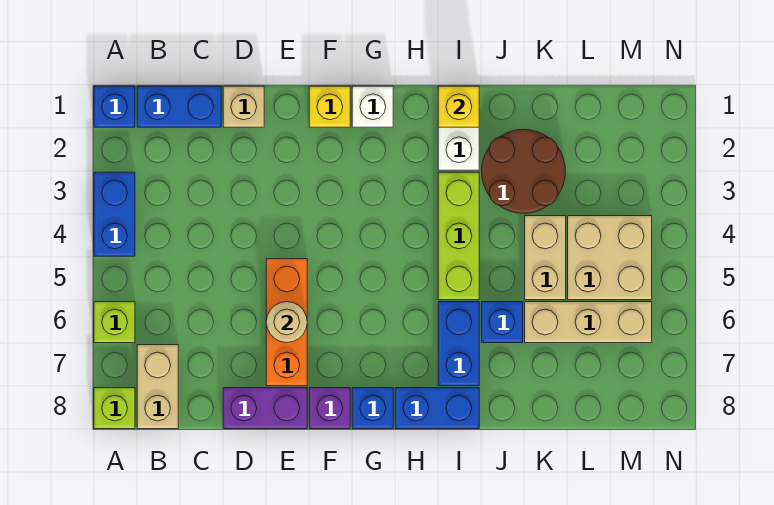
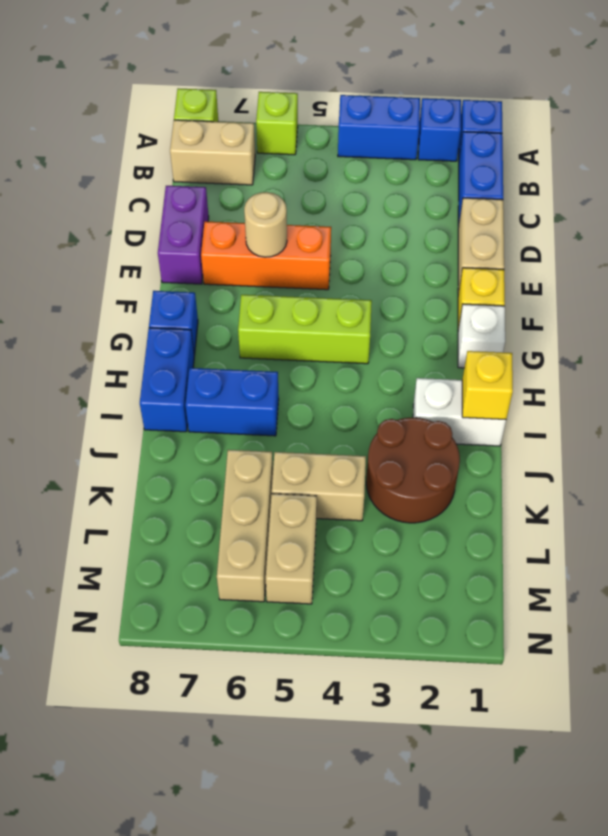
tan 1x1 brick [223,86,264,127] -> tan 1x2 brick [458,198,504,294]
purple 1x1 brick [309,388,350,429] -> none
lime 1x3 brick [438,172,479,300] -> lime 1x3 brick moved to [238,295,372,364]
blue 1x1 brick [482,302,523,343] -> blue 1x1 brick moved to [418,98,461,161]
tan 2x2 brick [568,216,652,300] -> tan 1x2 brick [266,494,317,604]

